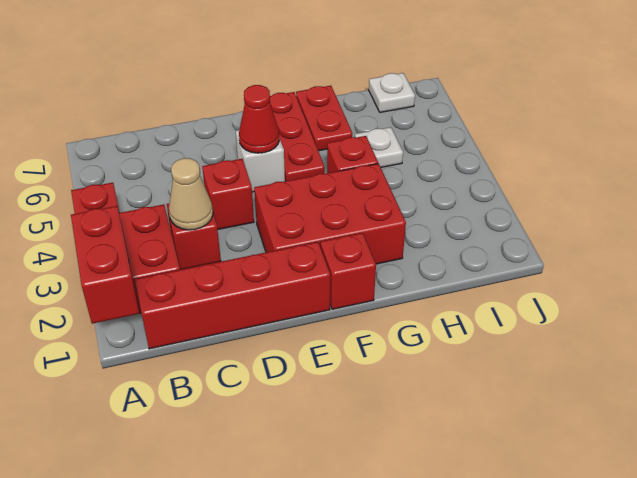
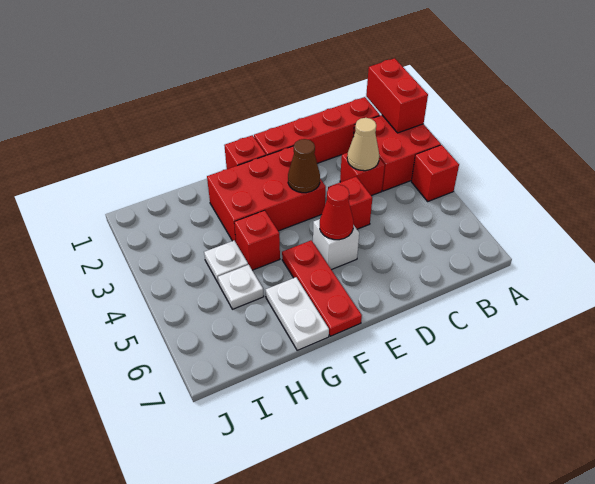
none -> brown 1x1 cone [288,139,320,193]
red 1x2 plate [296,86,352,151] -> white 1x2 plate [266,277,329,350]
white 1x1 plate [369,73,415,112] -> white 1x1 plate moved to [204,241,248,284]

